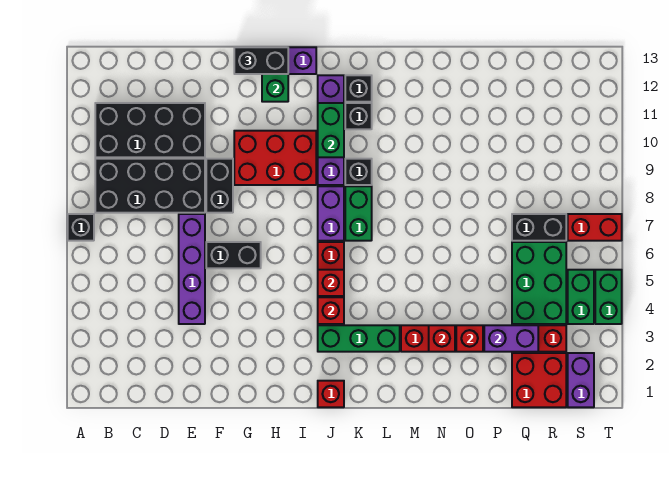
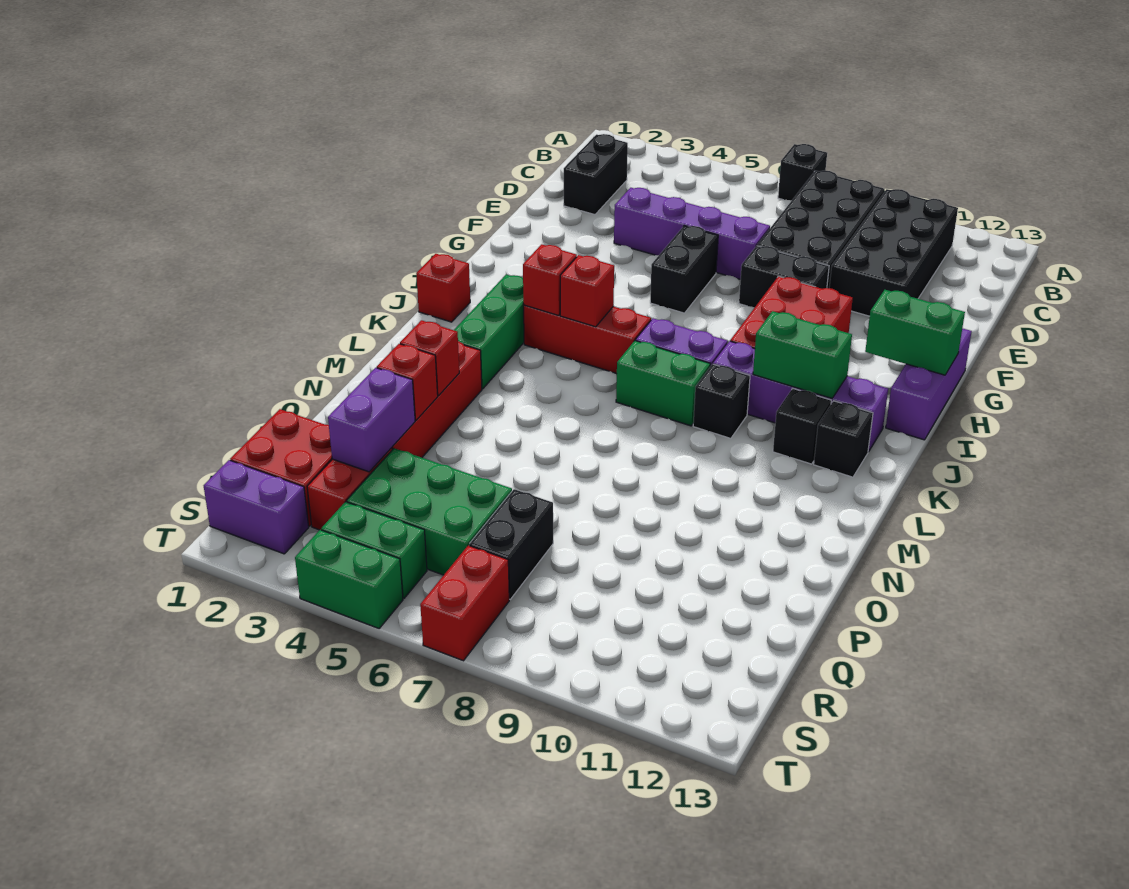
black 1x2 brick [234,47,288,74] -> black 1x2 brick moved to [564,134,628,215]

